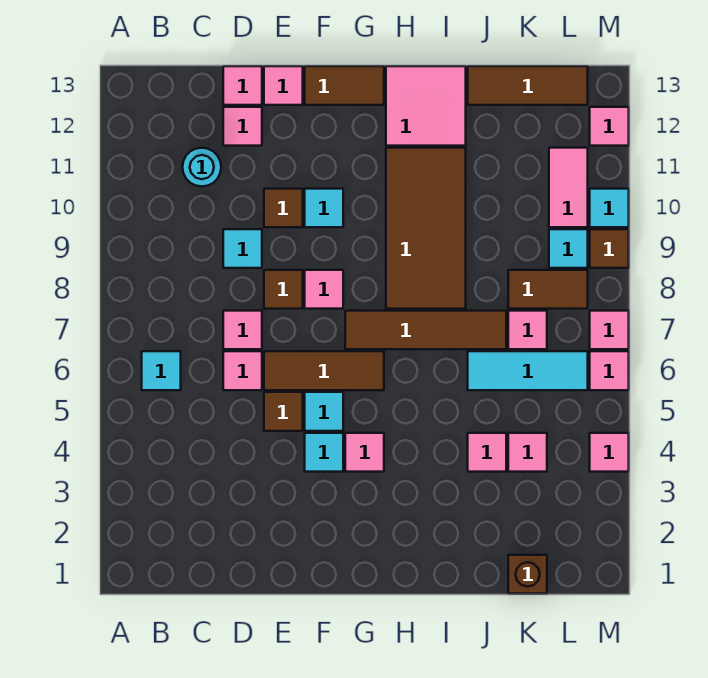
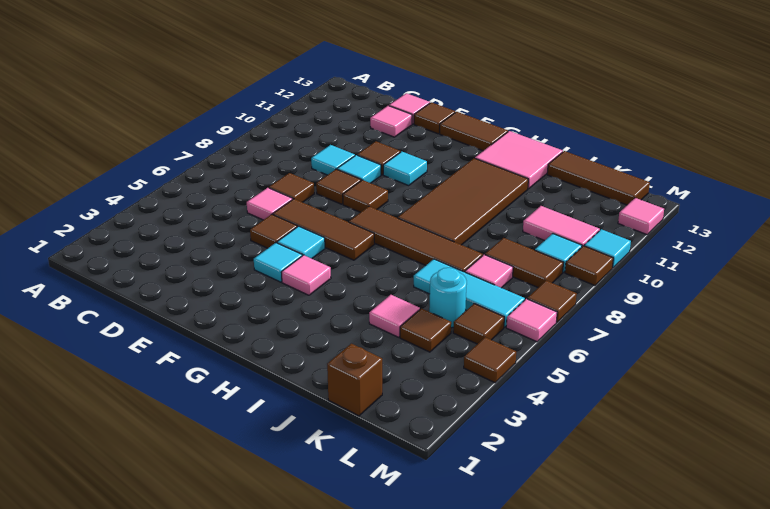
cyan 1x1 tile [142,351,181,390] -> cyan 1x1 tile moved to [337,155,381,183]
cyan 1x1 round brick [183,148,221,186] -> cyan 1x1 round brick moved to [429,268,467,328]
pink 1x1 tile [223,311,262,349] -> brown 1x1 tile [269,173,314,202]
pink 1x1 tile [264,66,303,105] -> brown 1x1 tile [414,102,455,134]
pink 1x1 tile [305,270,343,309] -> brown 1x1 tile [343,180,388,212]
pink 1x1 tile [508,433,547,472] -> brown 1x1 tile [400,309,451,352]
none -> brown 1x1 tile [453,304,504,344]
pink 1x2 tile [549,148,588,227] -> pink 1x2 tile turned to [523,206,600,247]
pink 1x1 tile [590,433,629,472] -> brown 1x1 tile [464,337,516,383]
pink 1x1 tile [590,311,629,349] -> brown 1x1 tile [527,281,577,322]

